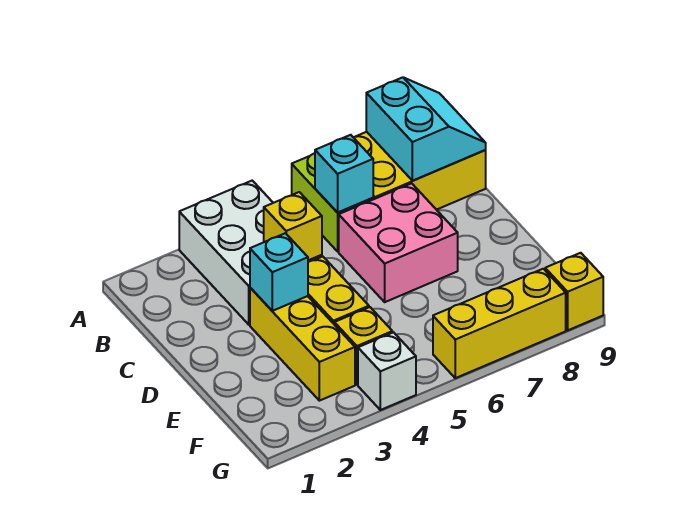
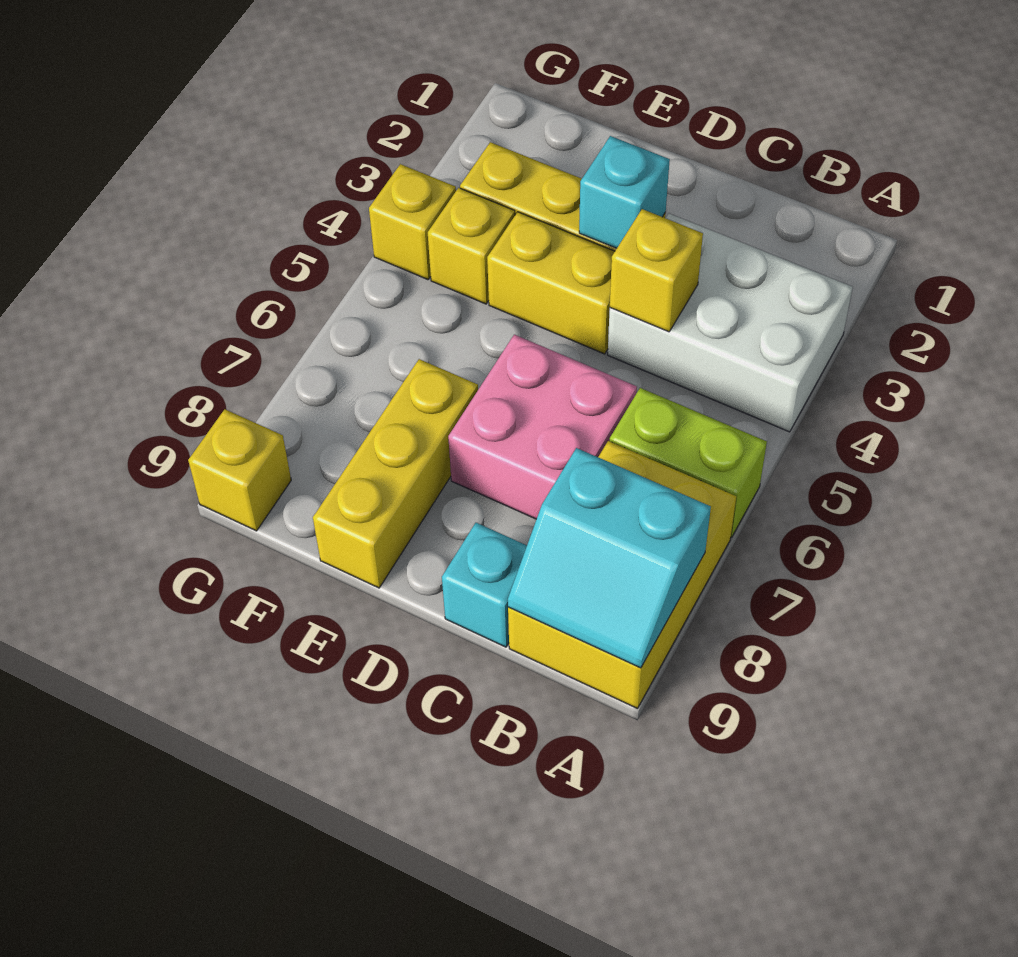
cyan 1x1 brick [315,135,373,213] -> cyan 1x1 brick moved to [442,523,527,647]
white 1x1 brick [358,332,416,410] -> yellow 1x1 brick [369,164,456,280]
yellow 1x3 brick [433,269,566,378] -> yellow 1x3 brick moved to [313,359,478,588]

